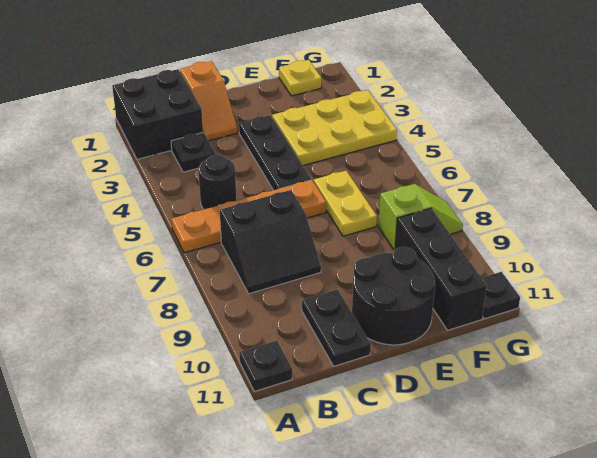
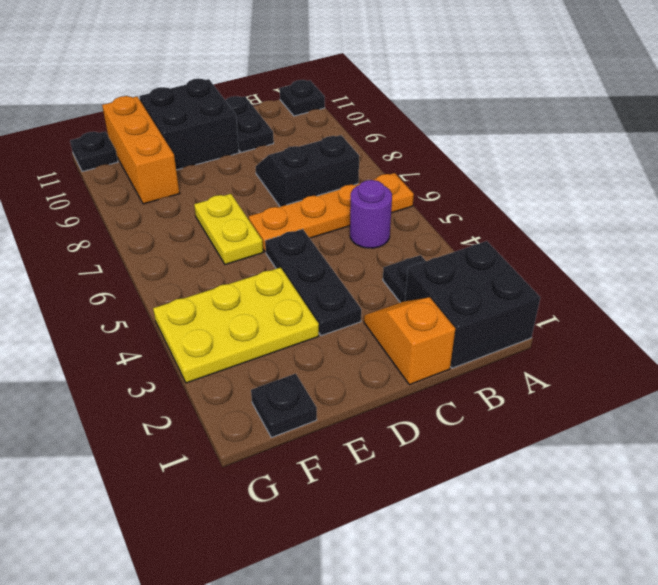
black 1x1 round brick [198,155,236,209] -> purple 1x1 round brick [350,180,392,248]
black 2x2 round brick [352,247,435,345] -> black 2x2 brick [139,79,239,170]
yellow 1x1 plate [279,60,322,96] -> black 1x1 plate [251,374,317,437]
lime 1x2 slope [379,184,463,250] -> none
black 1x3 brick [395,208,487,330] -> orange 1x3 brick [102,96,180,204]

